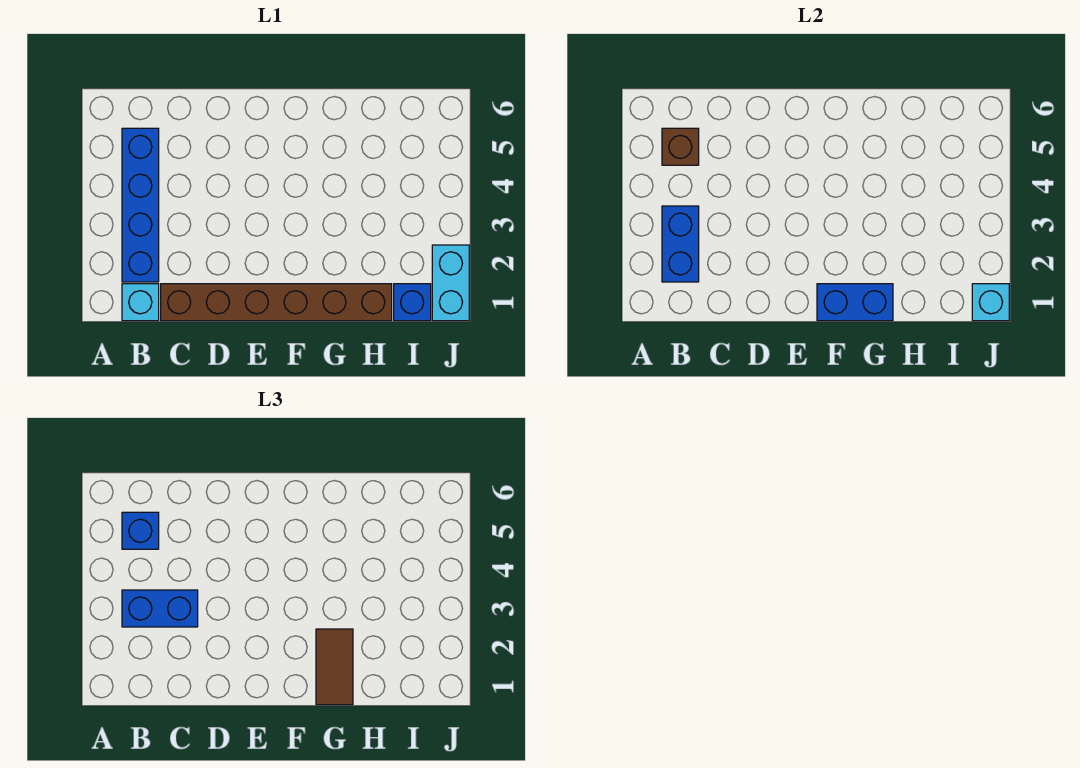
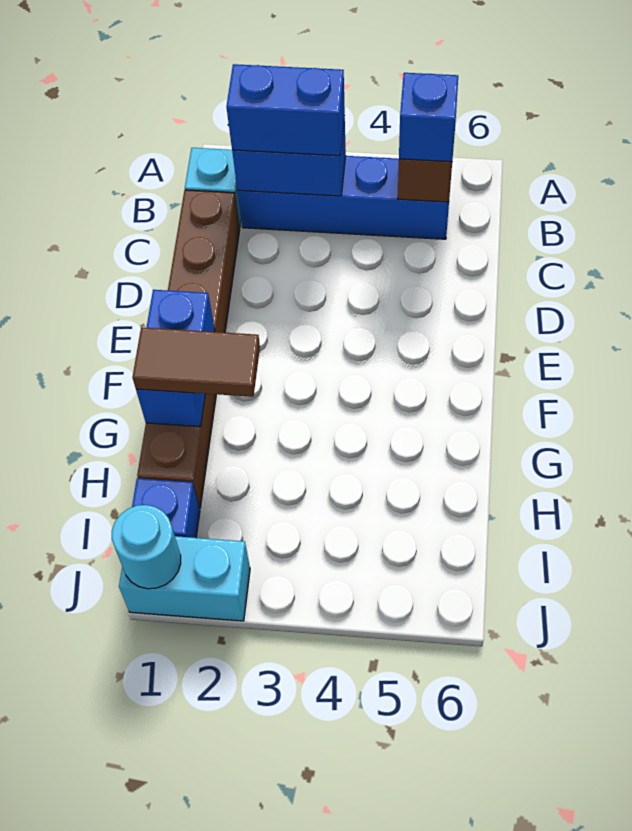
blue 1x2 brick [122,590,198,627] -> blue 1x2 brick turned to [226,64,345,156]
cyan 1x1 brick [972,284,1009,321] -> cyan 1x1 round brick [112,505,181,589]

